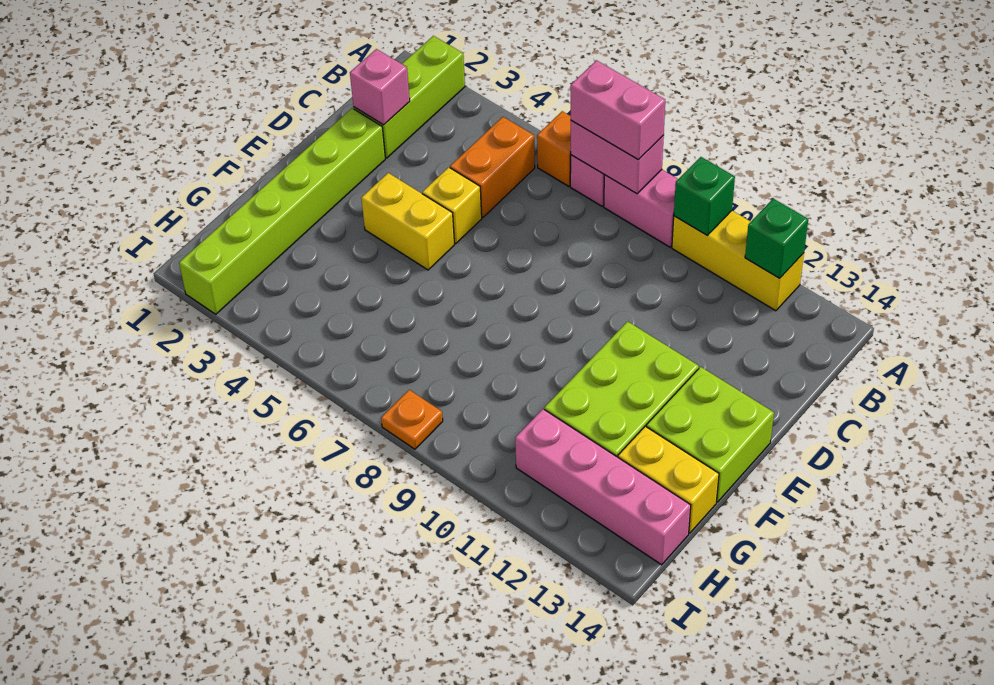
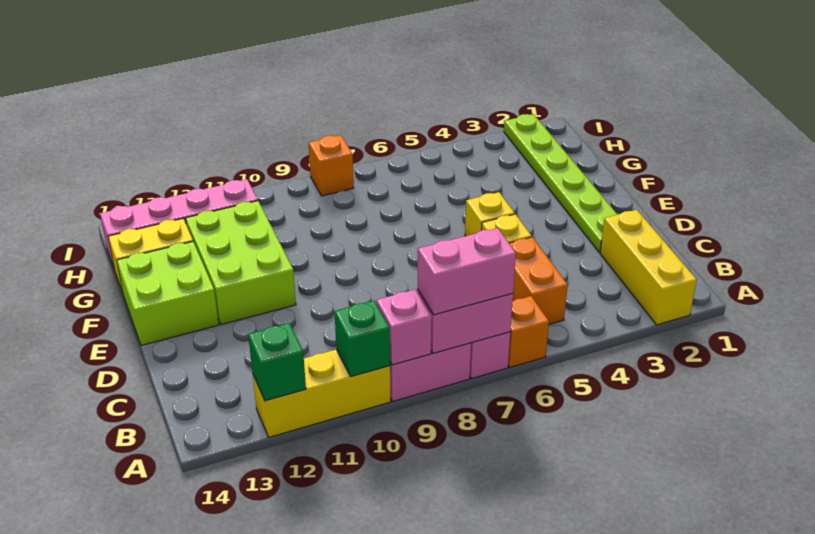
lime 1x3 brick [354,36,465,158] -> yellow 1x3 brick [600,210,697,325]
pink 1x1 brick [350,49,410,125] -> pink 1x1 brick moved to [376,290,432,365]
lime 1x6 brick [179,108,385,314] -> lime 1x6 plate [504,114,618,252]
yellow 1x2 brick [361,173,455,270] -> yellow 1x1 brick [465,192,515,236]
orange 1x1 plate [381,390,443,449] -> orange 1x1 brick [309,135,354,196]

